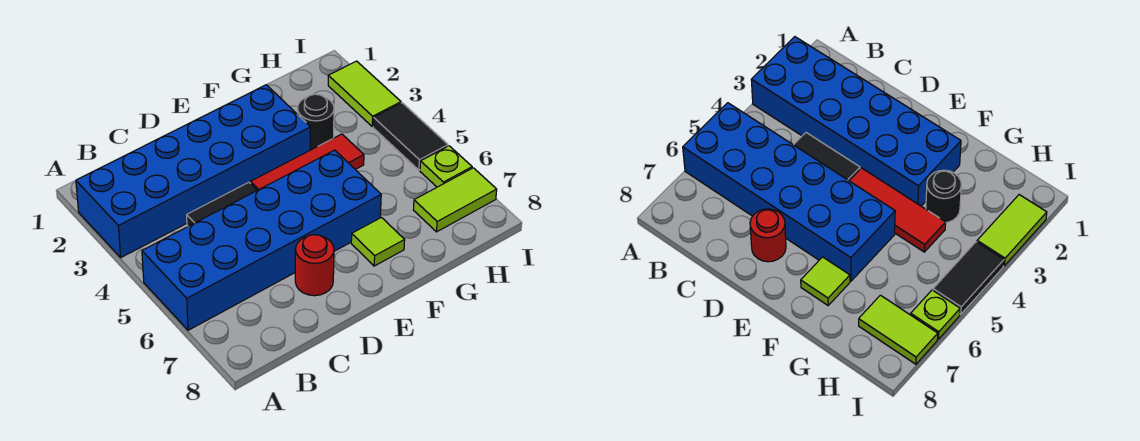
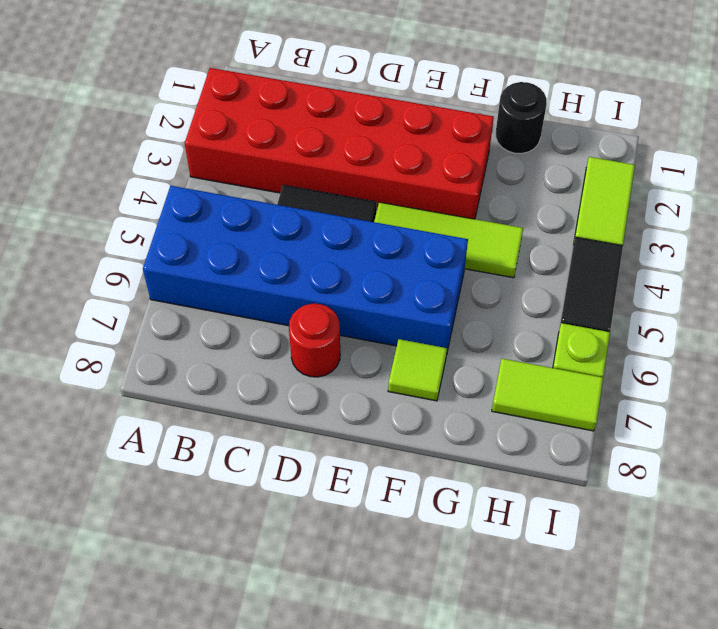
blue 2x6 brick [76,85,310,257] -> red 2x6 brick [185,68,494,219]
red 1x3 tile [250,134,364,190] -> lime 1x3 tile [374,202,523,278]
black 1x1 round brick [298,94,334,150] -> black 1x1 round brick moved to [496,82,547,154]

